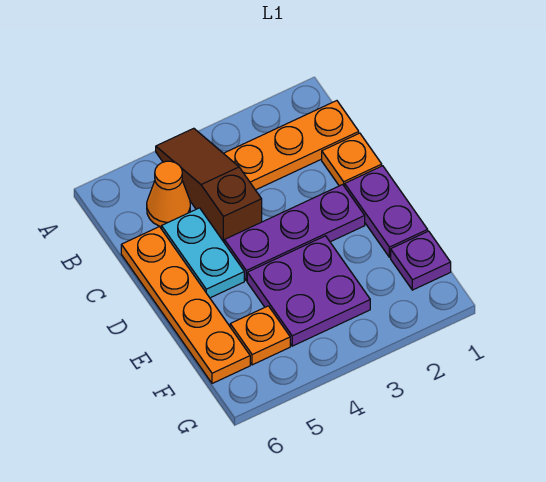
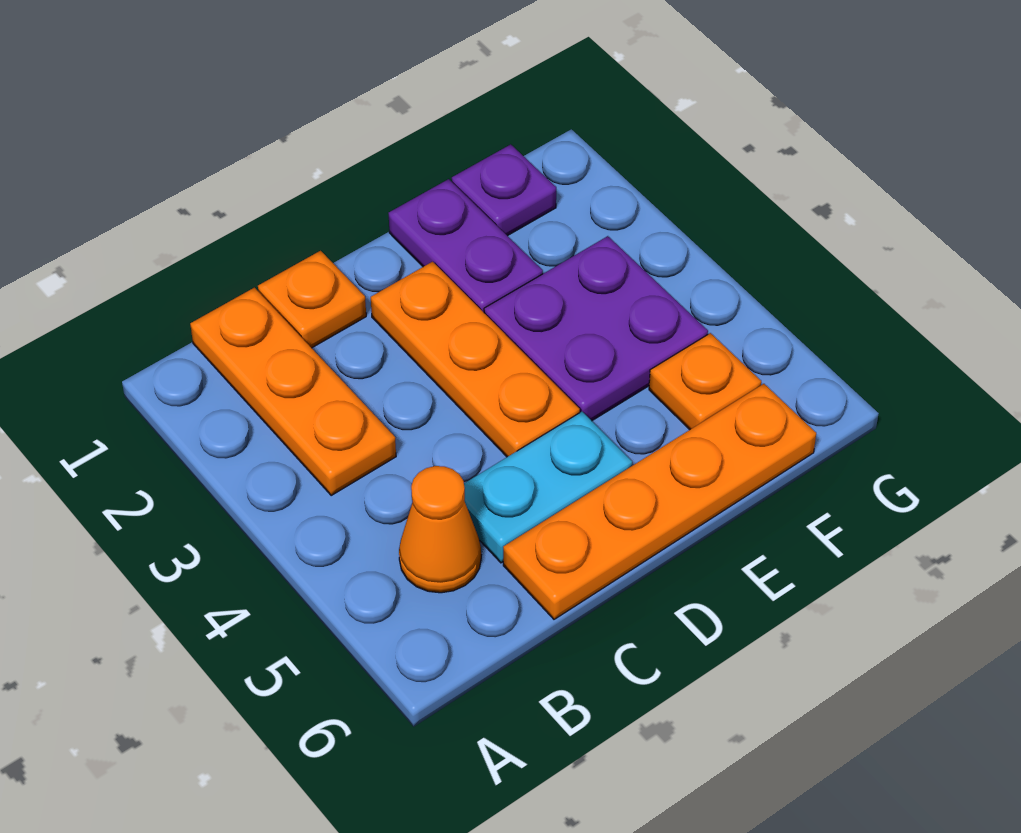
brown 1x3 slope [156,128,262,243] -> none
purple 1x2 plate [345,166,428,257] -> purple 1x2 plate turned to [389,179,543,312]
purple 1x3 plate [225,185,365,281] -> orange 1x3 plate [371,262,580,457]

